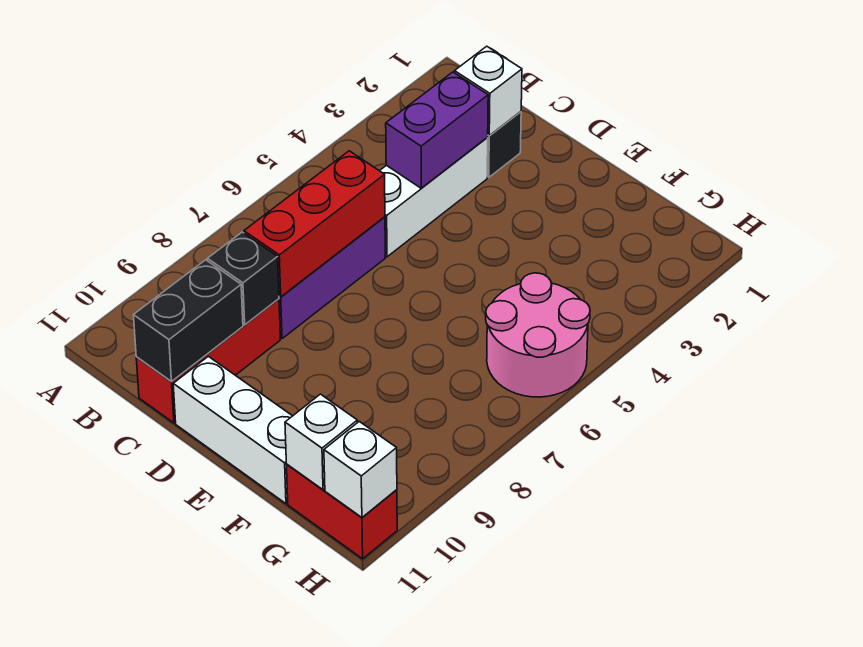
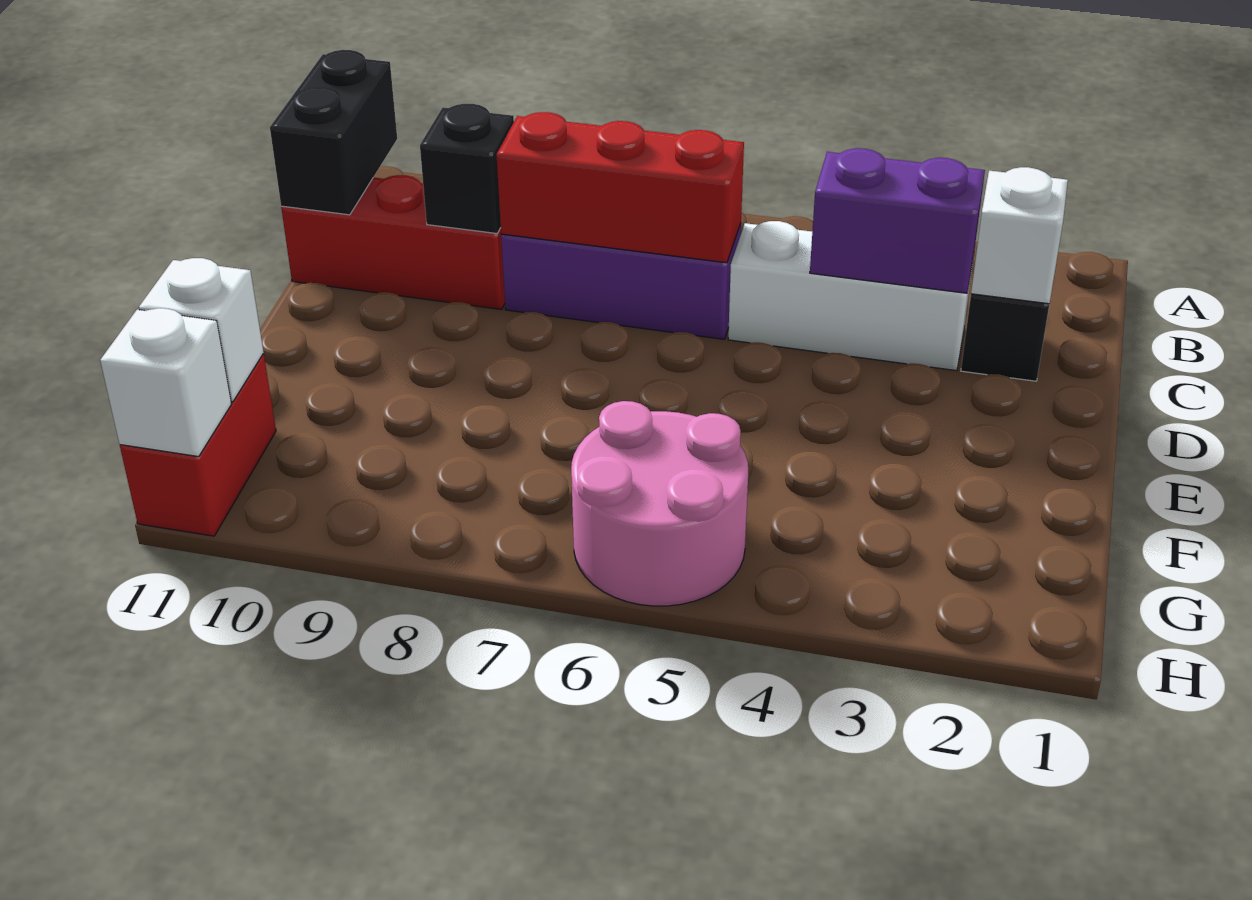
black 1x2 brick [134,260,243,381] -> black 1x2 brick turned to [270,50,397,215]
white 1x3 brick [173,356,292,504] -> none

